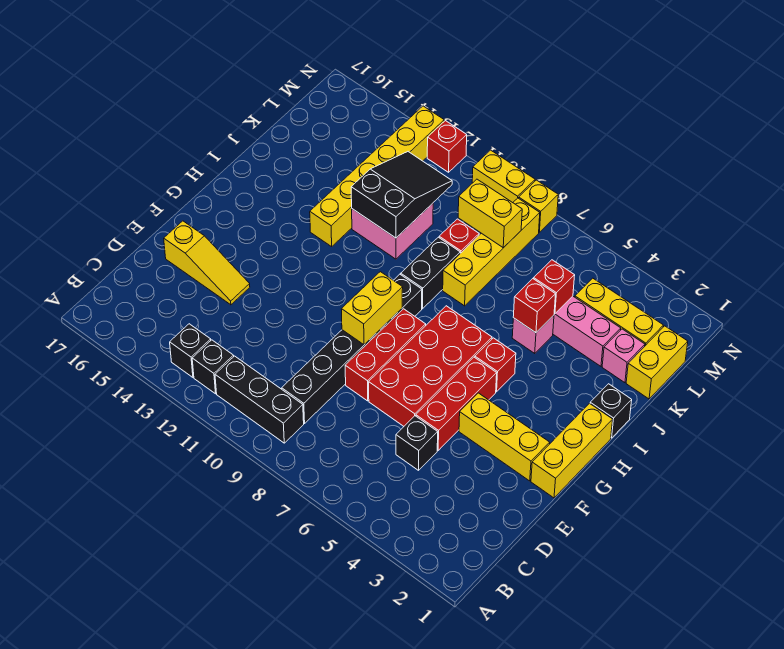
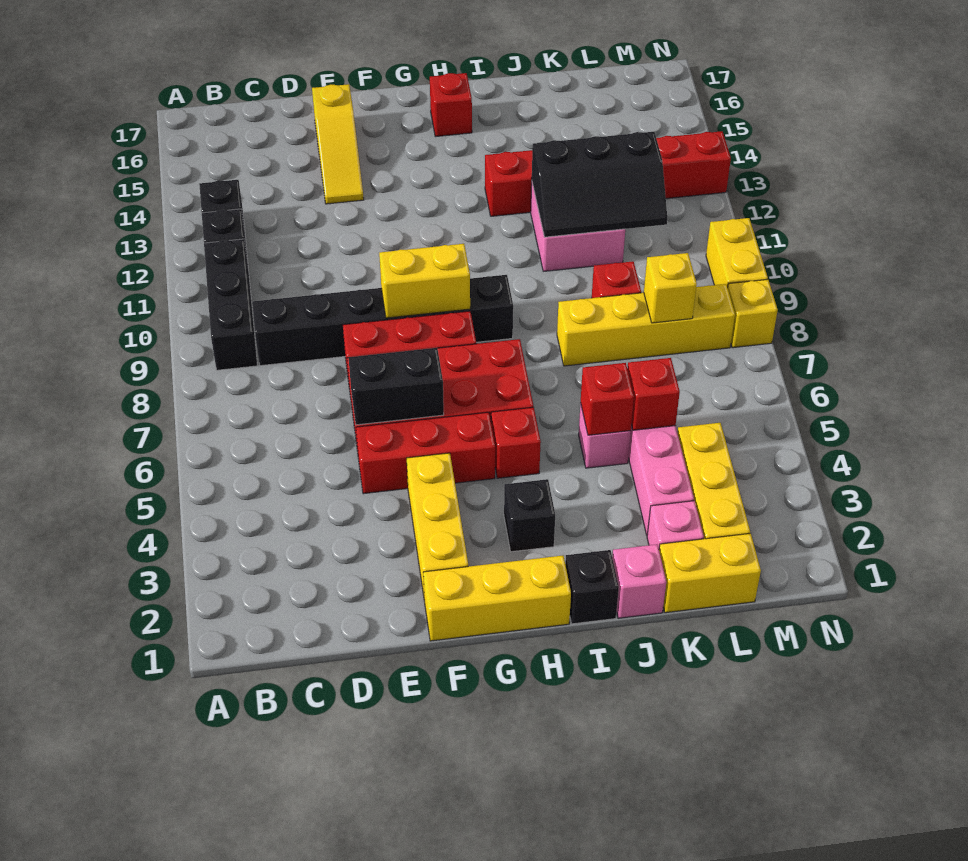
black 1x1 brick [396,416,438,470] -> black 1x1 brick moved to [504,479,555,552]
black 1x2 brick [401,237,460,309] -> black 1x2 brick moved to [349,348,444,425]
yellow 1x6 brick [310,106,444,247] -> red 1x6 brick [485,131,731,216]
none -> pink 1x1 brick [612,544,666,618]
black 2x3 slope [351,152,452,238] -> black 2x3 slope turned to [532,132,667,237]
yellow 1x2 brick [458,179,522,248] -> yellow 1x1 brick [644,253,697,323]
red 1x1 brick [427,121,467,172] -> red 1x1 brick moved to [430,73,472,137]

